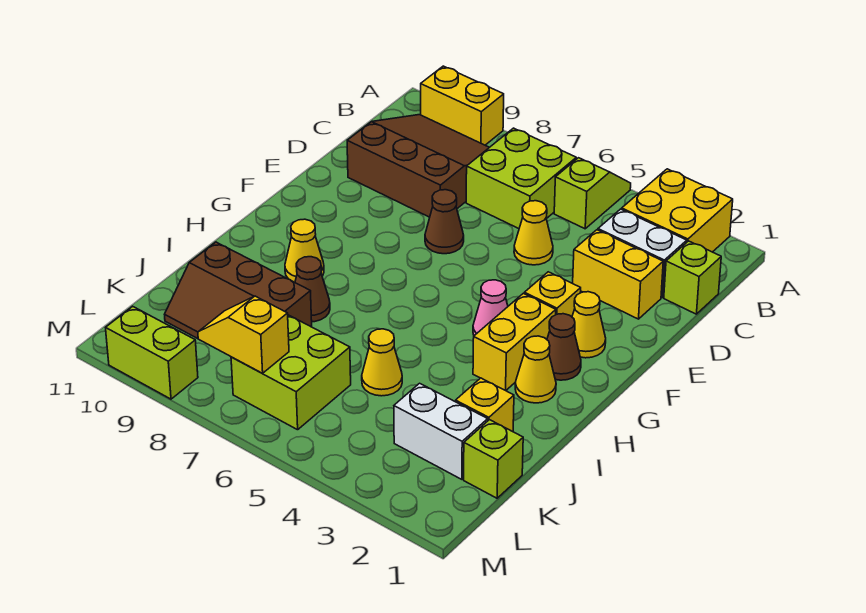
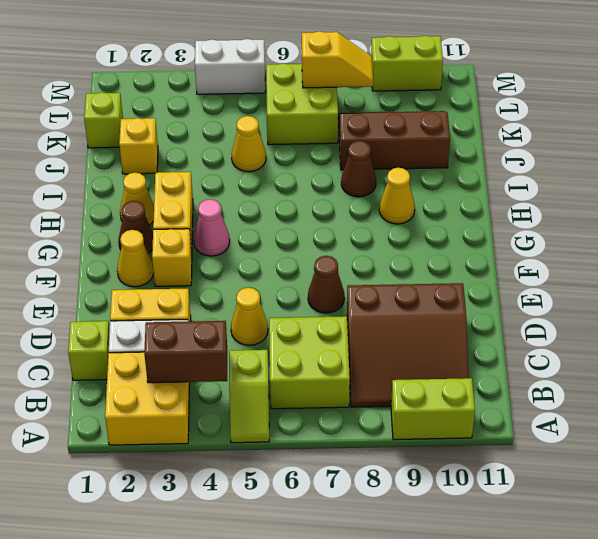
yellow 1x2 brick [421,66,504,145] -> lime 1x2 brick [391,378,475,440]
none -> brown 1x2 brick [144,321,227,383]
white 1x2 brick [394,383,488,479] -> white 1x2 brick moved to [195,39,265,94]

